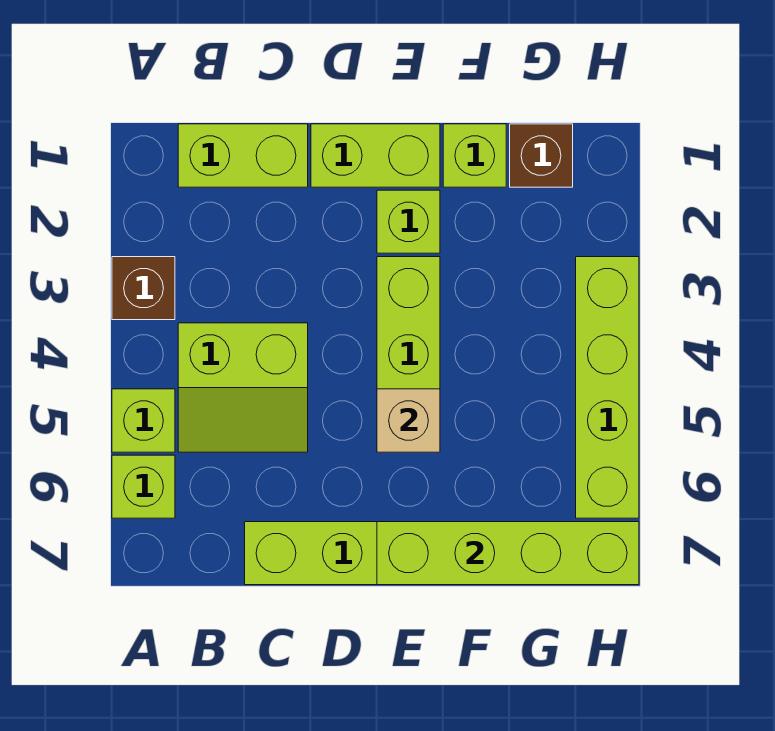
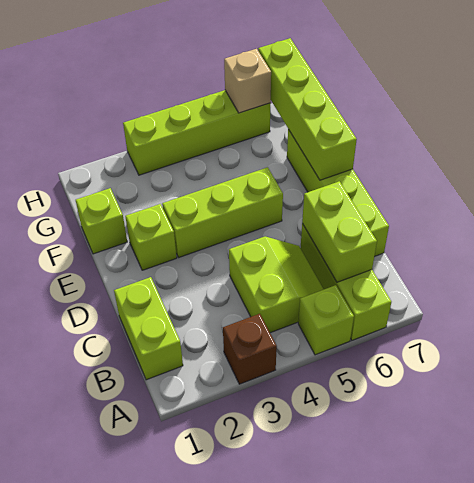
lime 1x1 brick [112,455,175,518] -> lime 1x3 brick [301,224,391,340]
lime 1x2 brick [311,124,440,187] -> lime 1x2 brick moved to [302,181,377,282]
tan 1x1 brick [377,389,440,452] -> tan 1x1 brick moved to [224,49,271,113]
brown 1x1 brick [510,124,573,187] -> none

